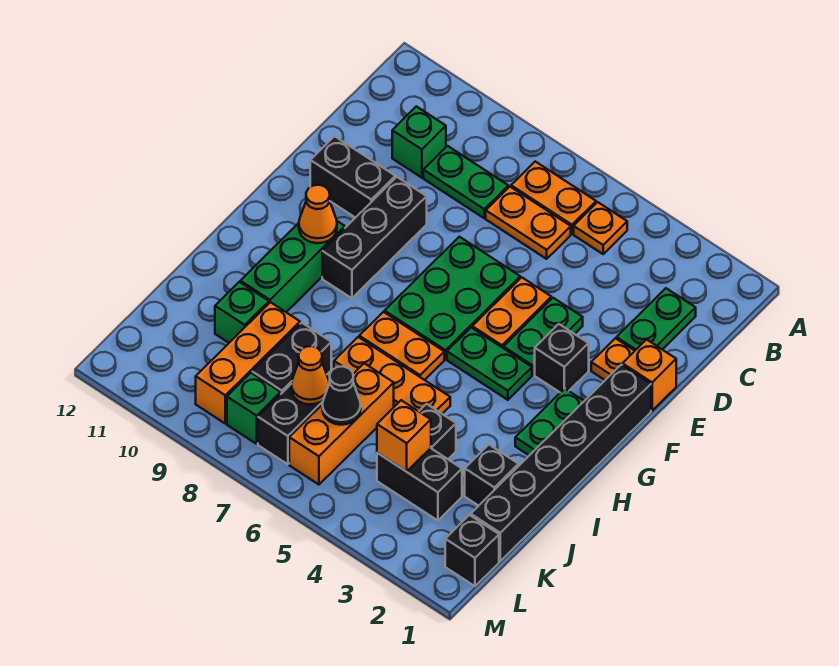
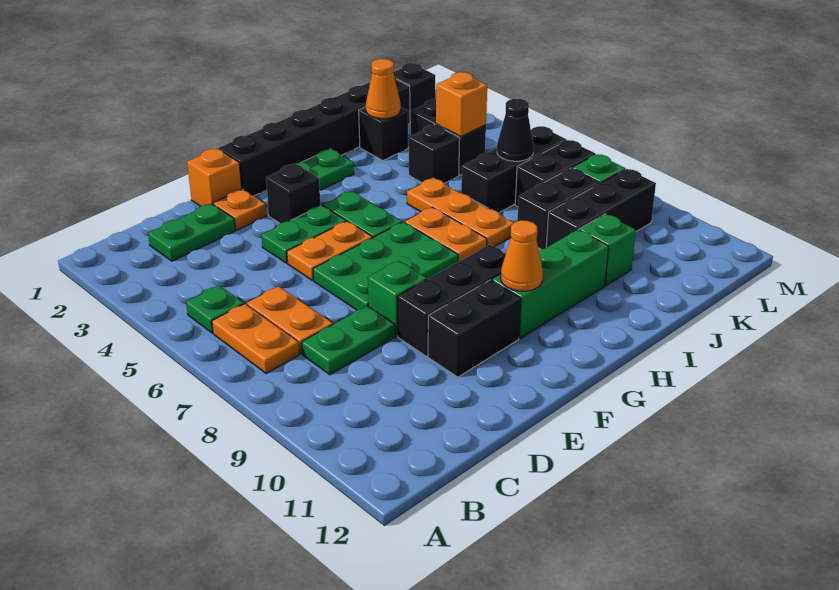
orange 1x1 plate [574,202,627,254] -> green 1x1 plate [186,285,244,333]
green 1x2 plate [423,146,508,218] -> green 1x2 plate turned to [302,306,395,375]
green 1x1 brick [392,106,446,178] -> green 1x1 brick moved to [368,261,427,336]
black 1x2 brick [310,136,395,218] -> black 1x2 brick turned to [428,280,521,377]
orange 1x3 brick [289,363,394,485] -> black 1x3 brick [461,126,566,213]
orange 1x3 brick [196,302,300,423] -> black 1x3 brick [546,169,656,248]
orange 1x1 cone [291,346,329,404] -> orange 1x1 cone moved to [366,59,401,119]

